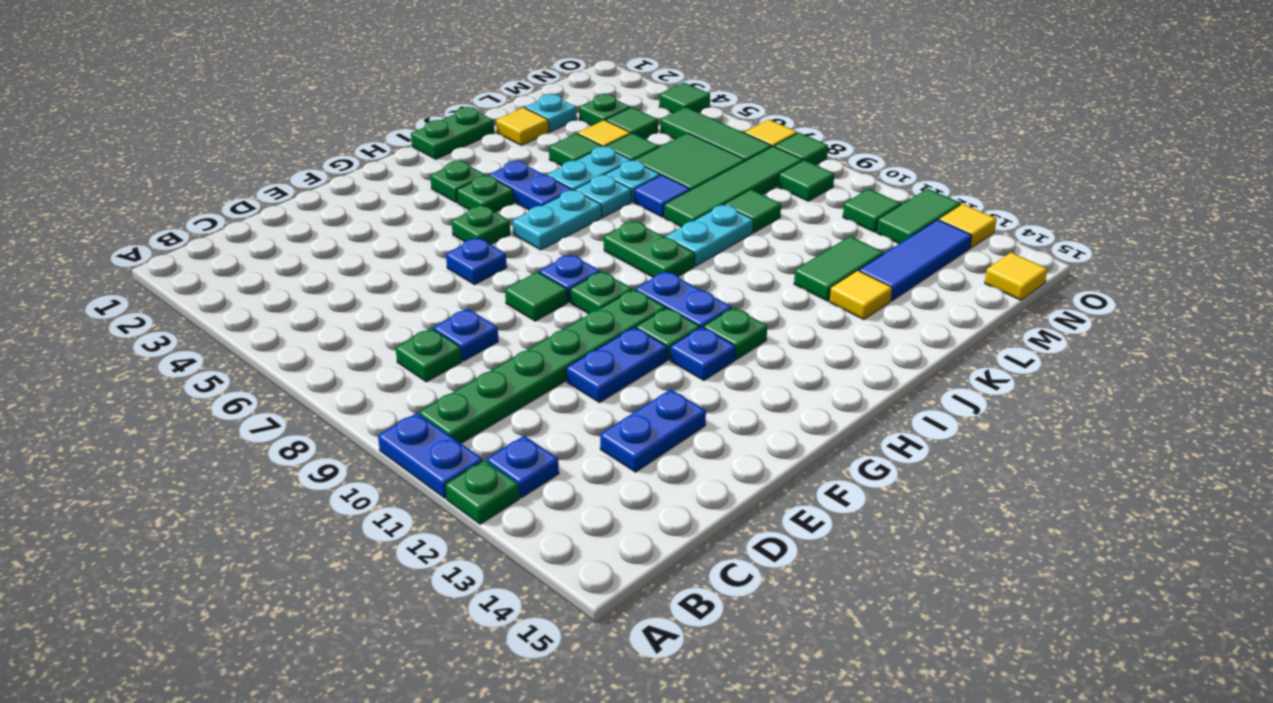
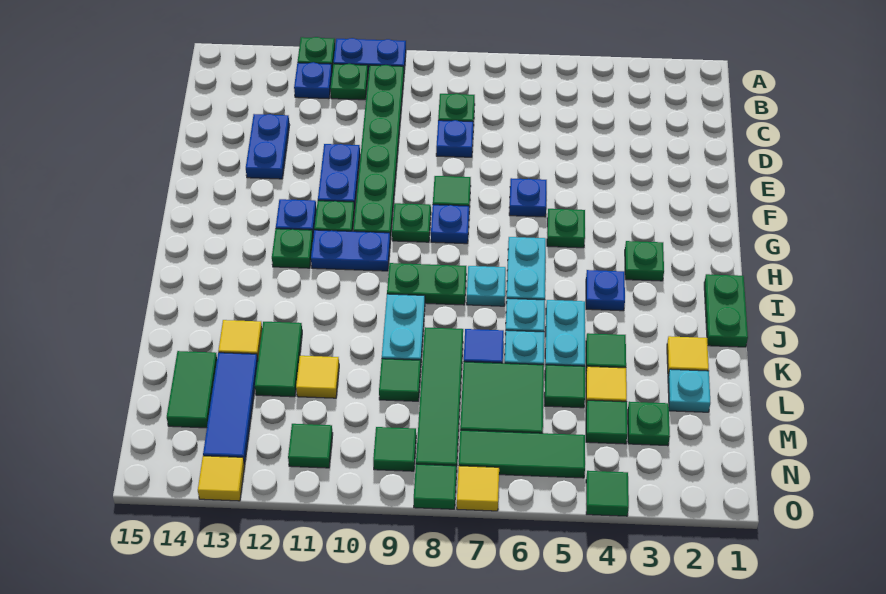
green 1x1 plate [457,176,514,212] -> green 1x1 plate moved to [331,64,368,100]
blue 1x2 plate [488,161,572,210] -> blue 1x1 plate [586,270,625,311]
none -> cyan 1x1 plate [467,266,506,306]
green 1x2 tile [877,189,961,244] -> green 1x2 tile moved to [167,351,217,428]
yellow 1x1 tile [985,252,1047,300] -> yellow 1x1 tile moved to [296,356,339,398]

